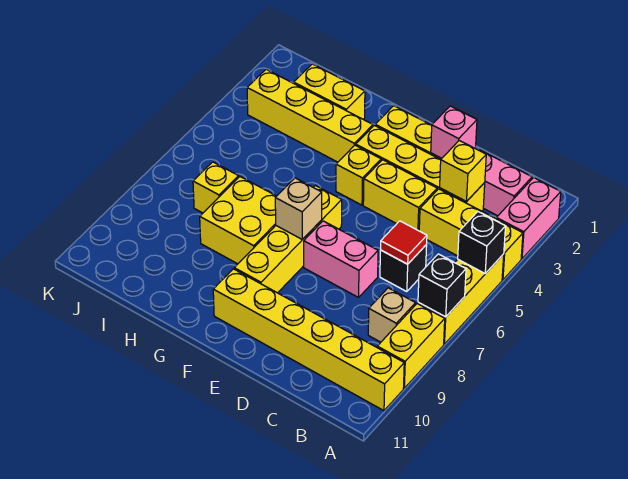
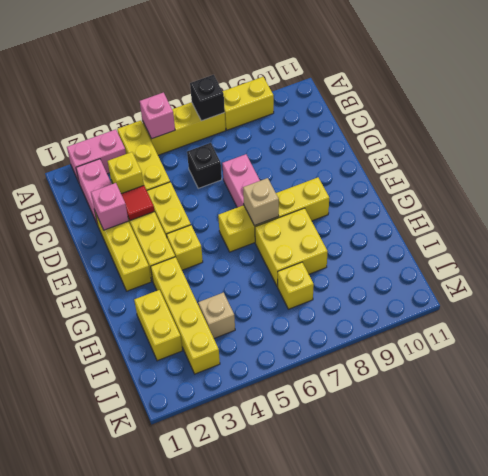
black 1x1 brick [458,212,506,274] -> pink 1x1 brick [140,93,175,139]
yellow 1x6 brick [213,269,404,411] -> none
tan 1x1 brick [368,288,416,342] -> tan 1x1 brick moved to [198,293,235,338]
red 1x1 tile [381,221,427,264] -> red 1x1 tile moved to [121,186,154,220]

